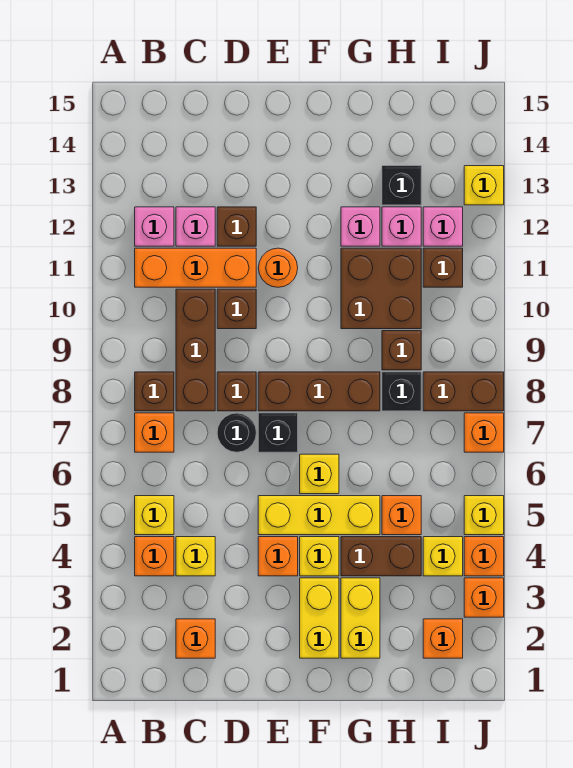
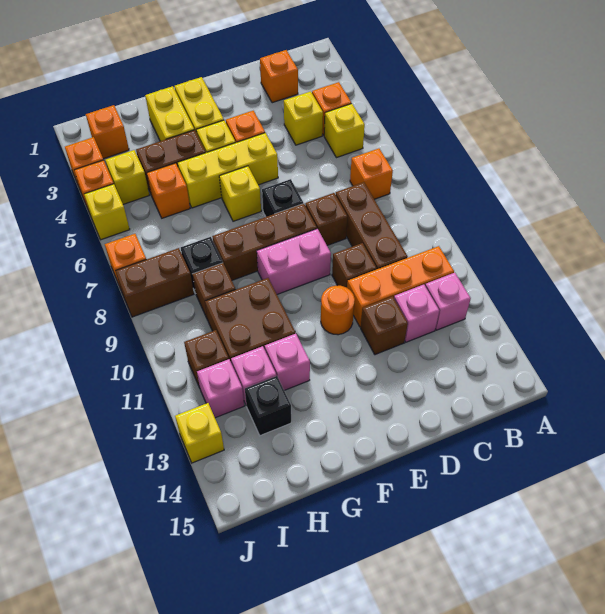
brown 1x1 brick [135,372,174,411] -> none
black 1x1 round brick [217,413,256,452] -> none
none -> pink 1x2 brick [257,229,331,294]

